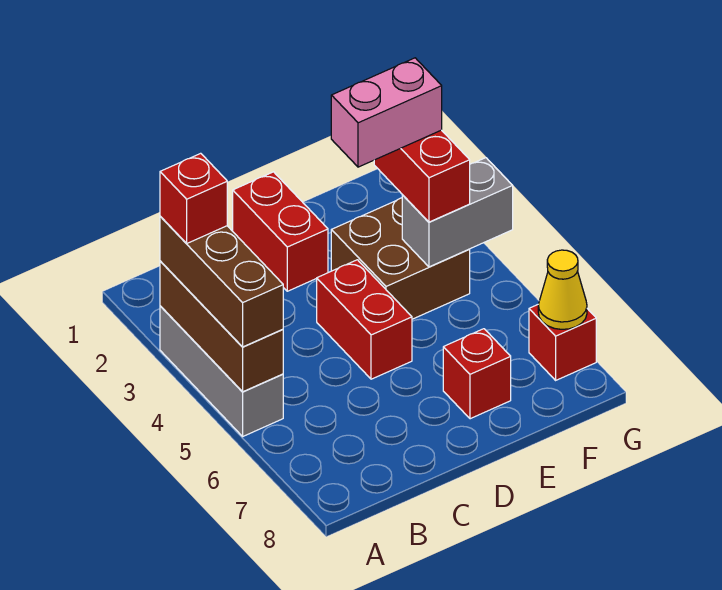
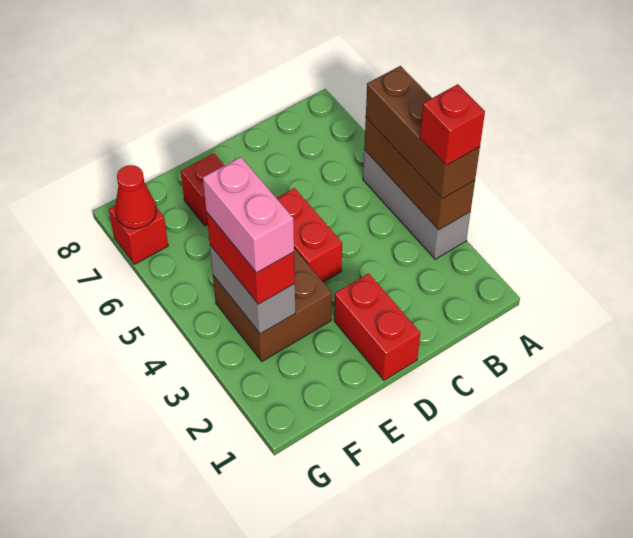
pink 1x2 brick [331,58,442,167] -> pink 1x2 brick turned to [203,157,294,273]
grey 1x2 brick [402,158,513,267] -> grey 1x2 brick turned to [210,245,295,334]
yellow 1x1 cone [538,250,587,329] -> red 1x1 cone [115,165,156,229]

